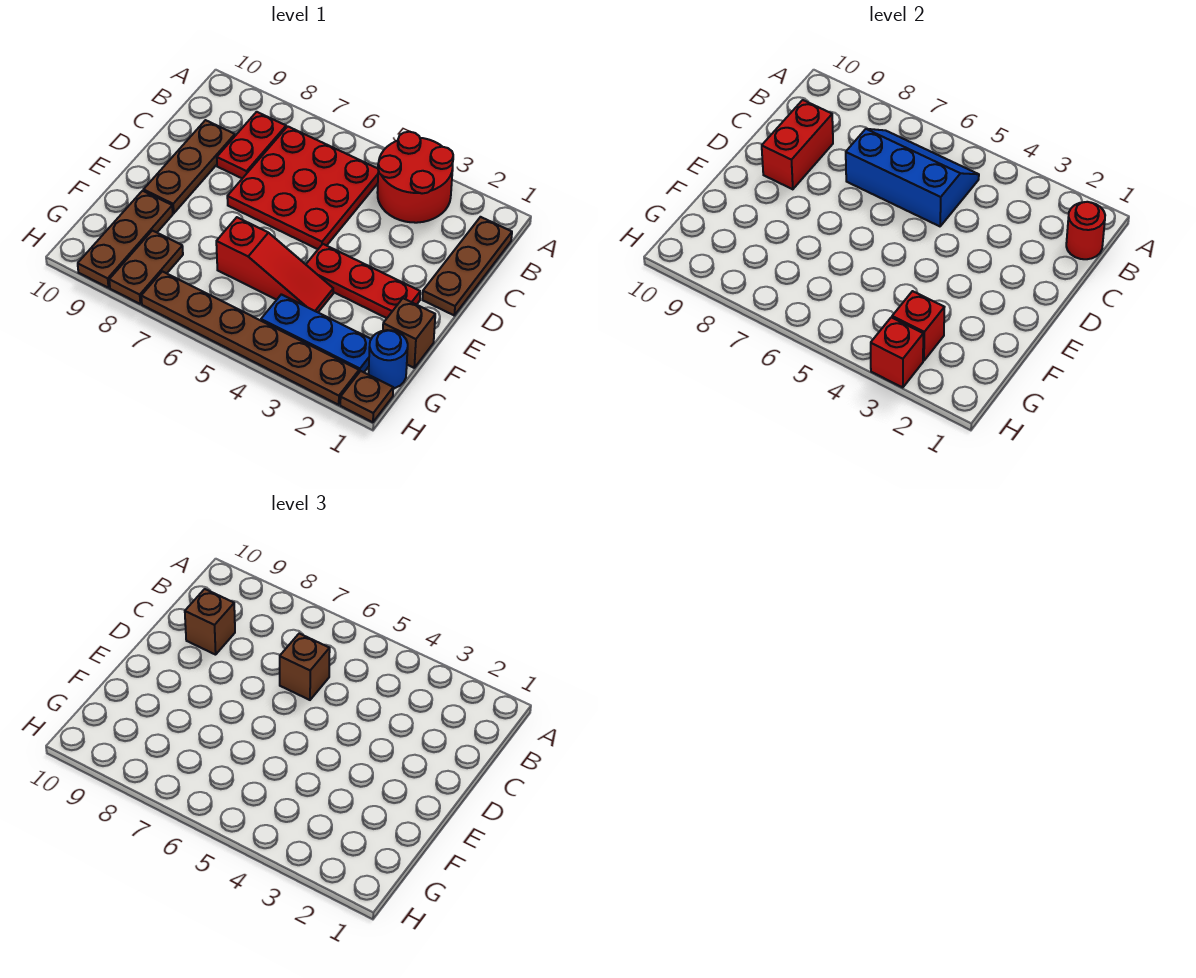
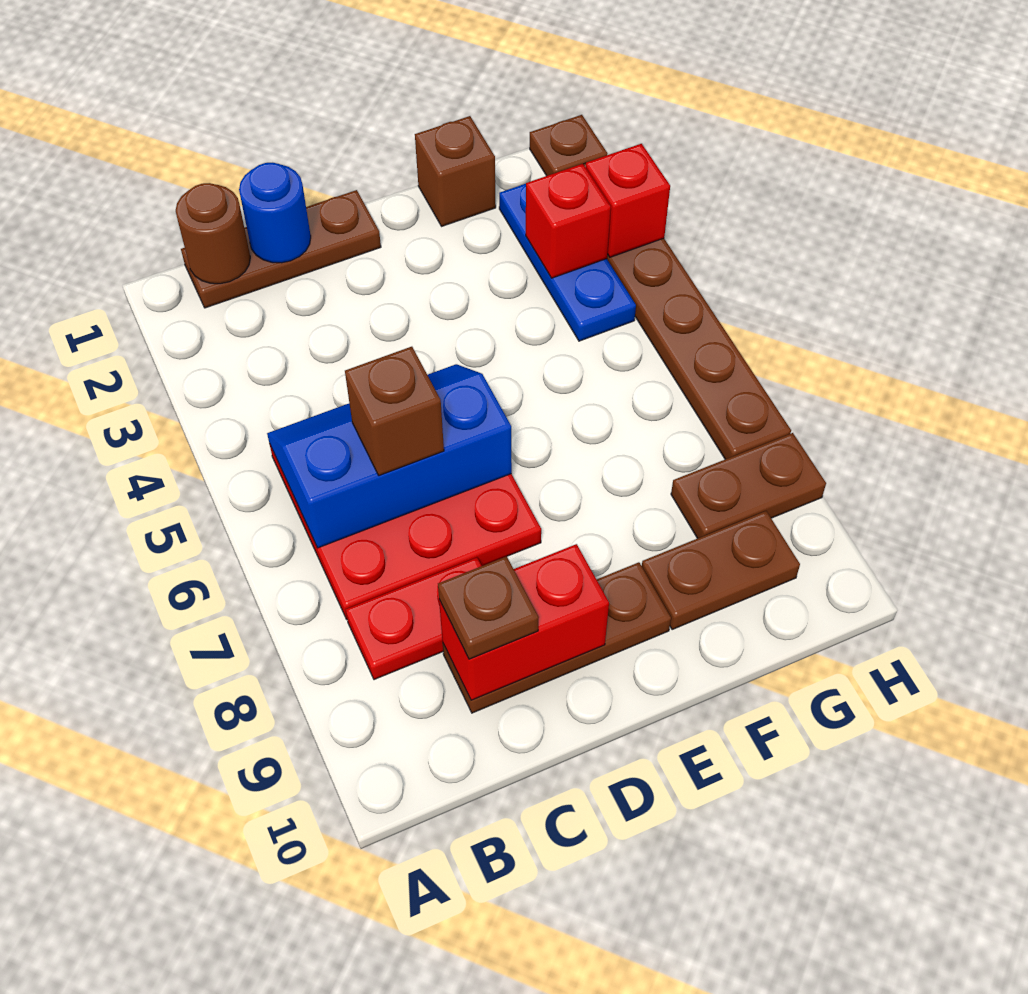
red 2x2 round brick [377,132,453,223] -> none
red 1x1 round brick [1066,202,1105,259] -> brown 1x1 round brick [176,183,250,284]
blue 2x3 slope [846,129,979,226] -> blue 2x3 slope turned to [267,364,512,548]
brown 1x1 brick [185,589,235,655] -> brown 1x1 plate [438,556,539,659]
red 1x3 plate [306,244,420,318] -> none
red 1x3 slope [216,217,333,312] -> none
brown 1x3 plate [78,191,173,288] -> brown 1x2 plate [642,511,800,630]
blue 1x1 round brick [369,330,408,388] -> blue 1x1 round brick moved to [239,163,311,263]

